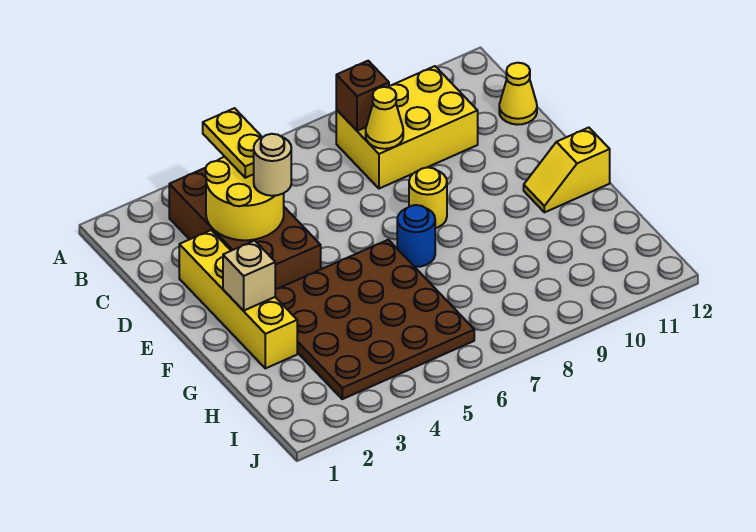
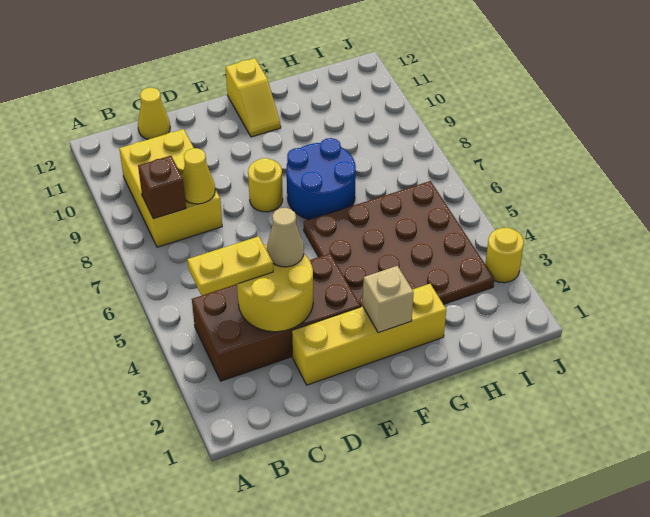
tan 1x1 round brick [254,134,291,196] -> tan 1x1 cone [267,208,304,267]
blue 1x1 round brick [397,205,435,267] -> blue 2x2 round brick [287,138,356,220]
none -> yellow 1x1 round brick [485,228,524,283]

